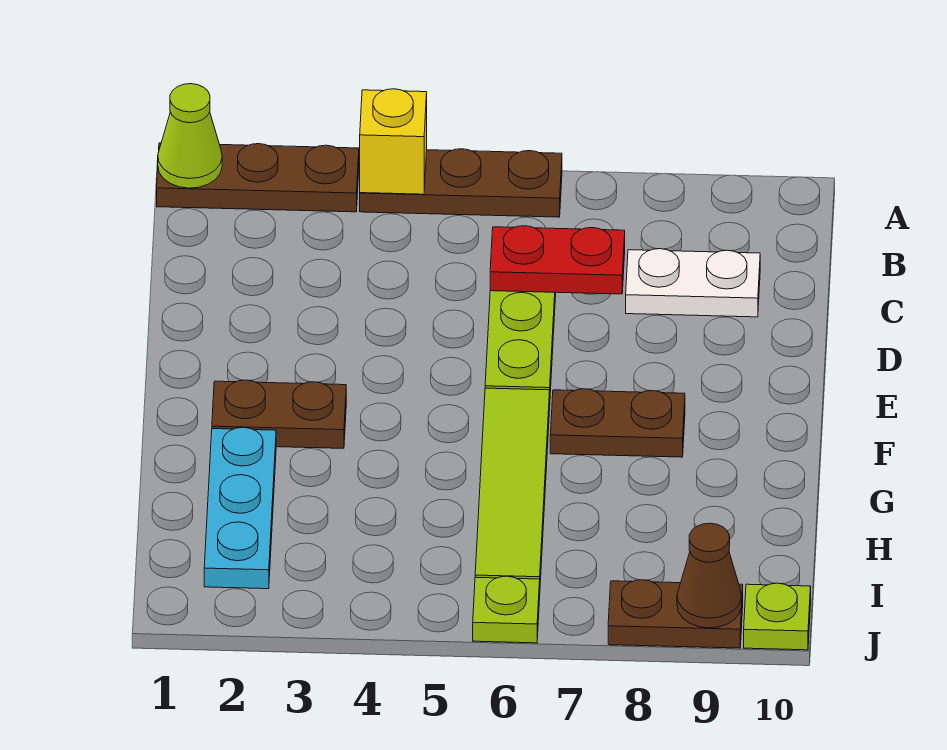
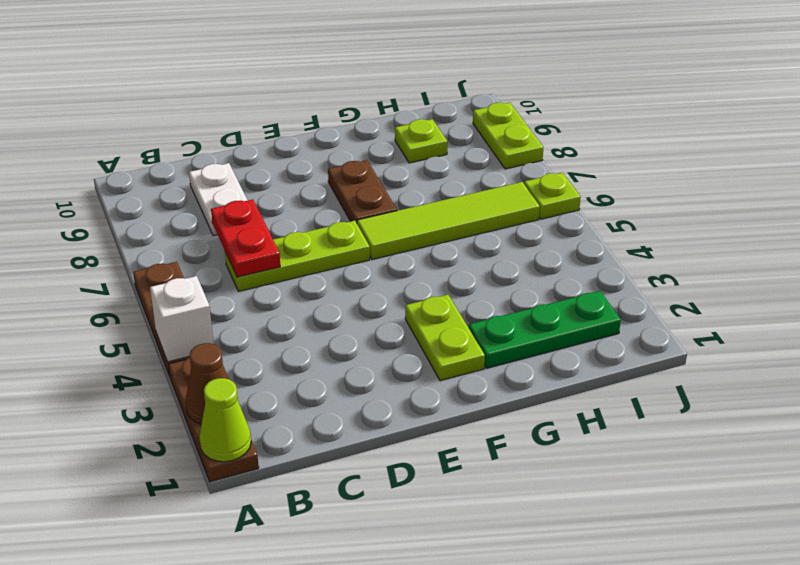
yellow 1x1 brick [360,89,427,194] -> white 1x1 brick [150,276,214,362]
brown 1x2 plate [212,380,346,448] -> lime 1x2 plate [405,295,485,381]
cyan 1x3 plate [204,427,276,589] -> green 1x3 plate [469,291,621,368]
brown 1x2 plate [608,580,743,648] -> lime 1x2 plate [473,102,543,169]
brown 1x1 cone [677,523,742,628] -> brown 1x1 cone moved to [186,343,229,424]
lime 1x1 plate [744,583,811,650] -> lime 1x1 plate moved to [395,119,447,163]

